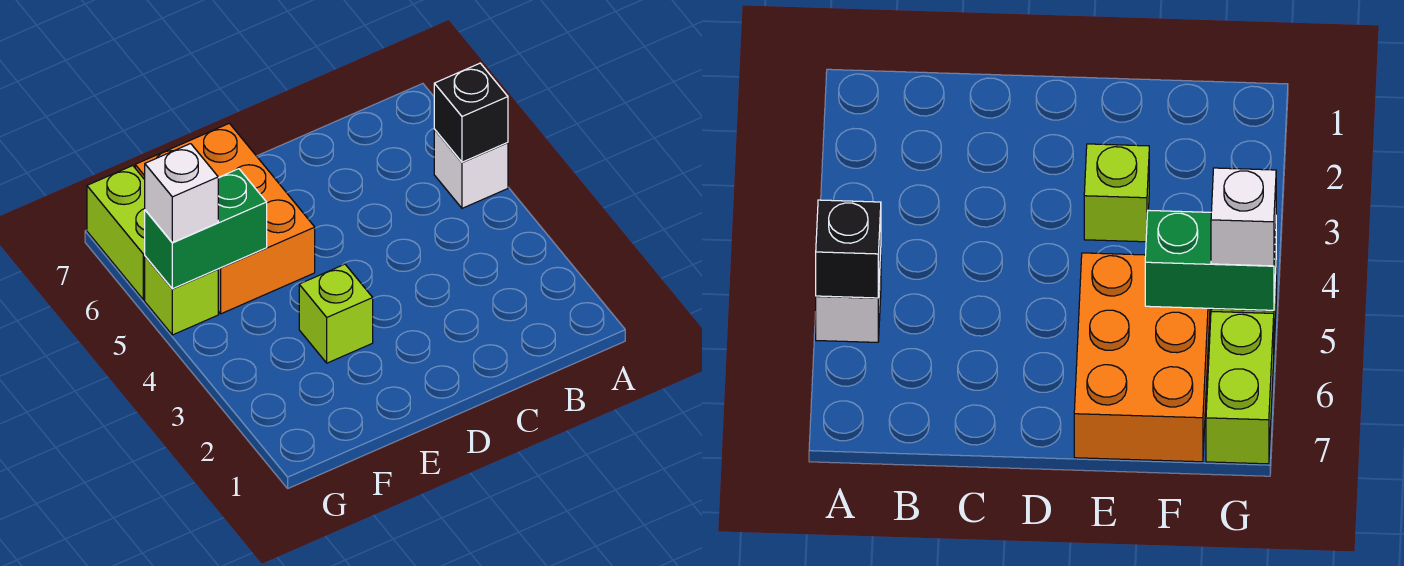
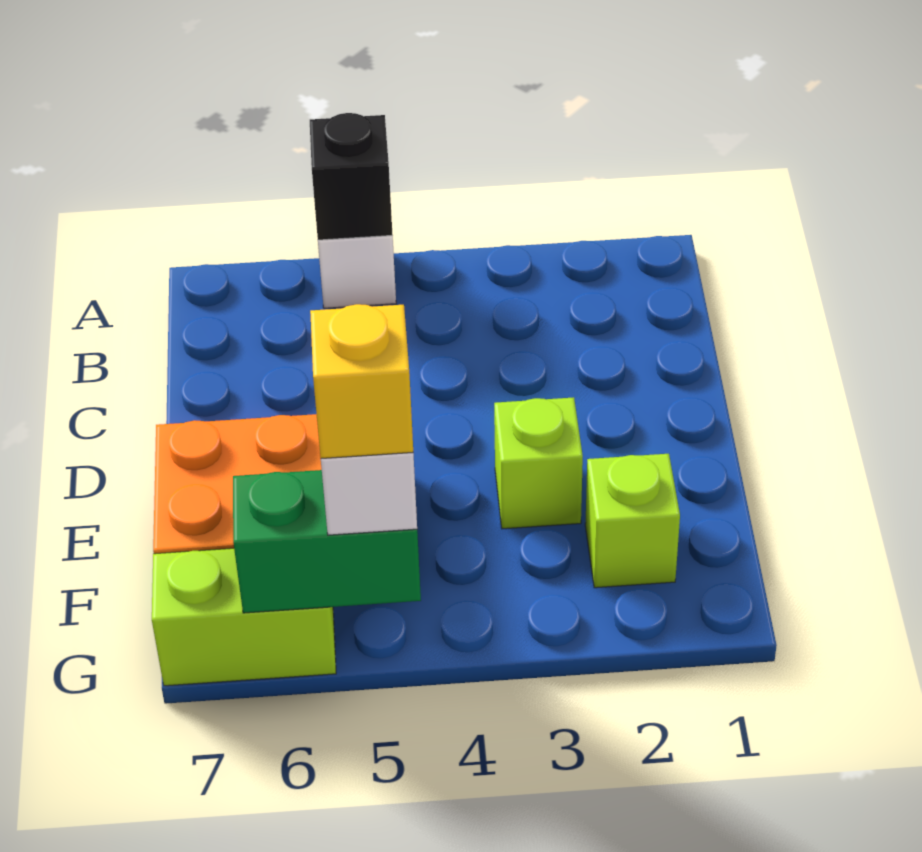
green 1x2 brick [145,169,267,289] -> green 1x2 brick turned to [233,470,421,613]
lime 1x1 brick [145,256,218,335] -> lime 1x1 brick moved to [585,454,680,588]
none -> yellow 1x1 brick [310,304,413,459]

